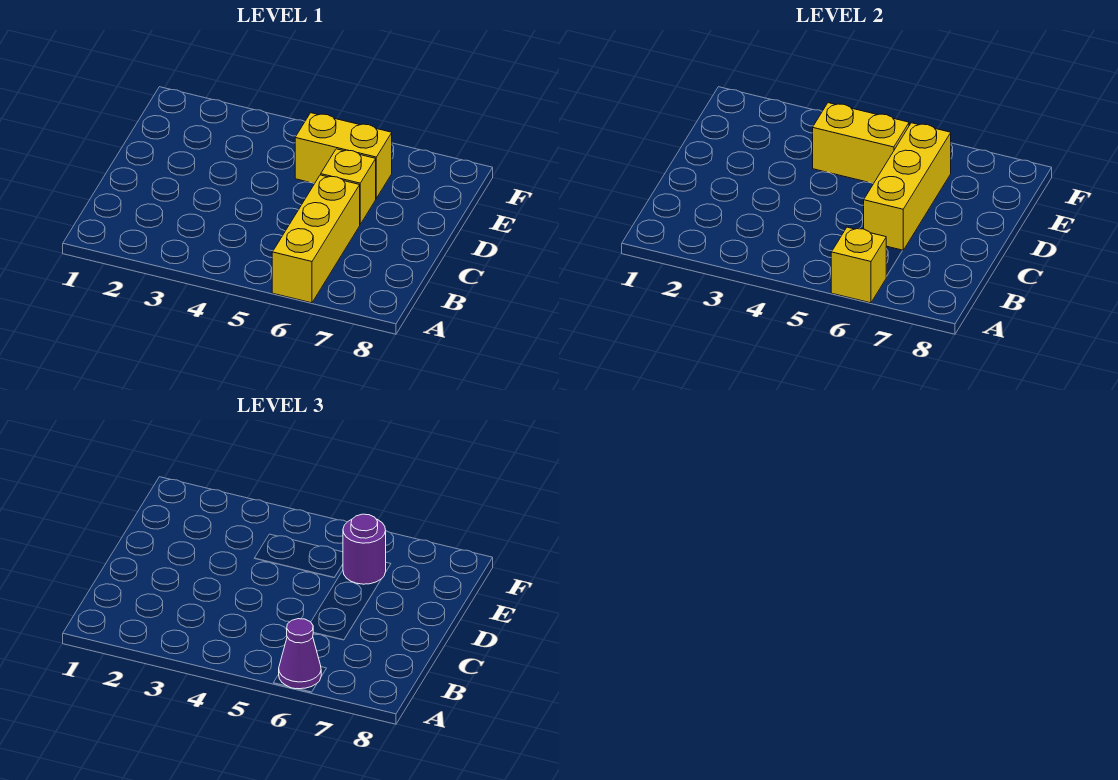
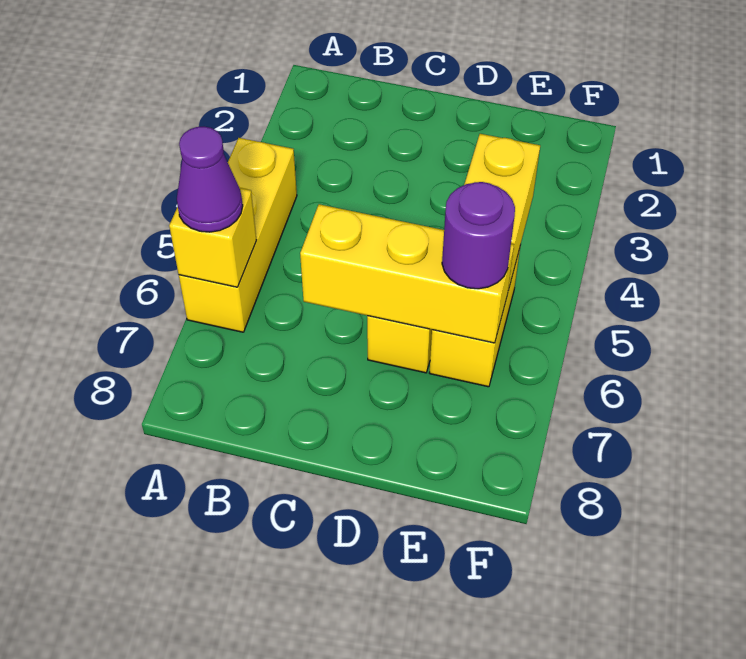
yellow 1x3 brick [272,175,360,303] -> yellow 1x3 brick turned to [179,138,297,332]

